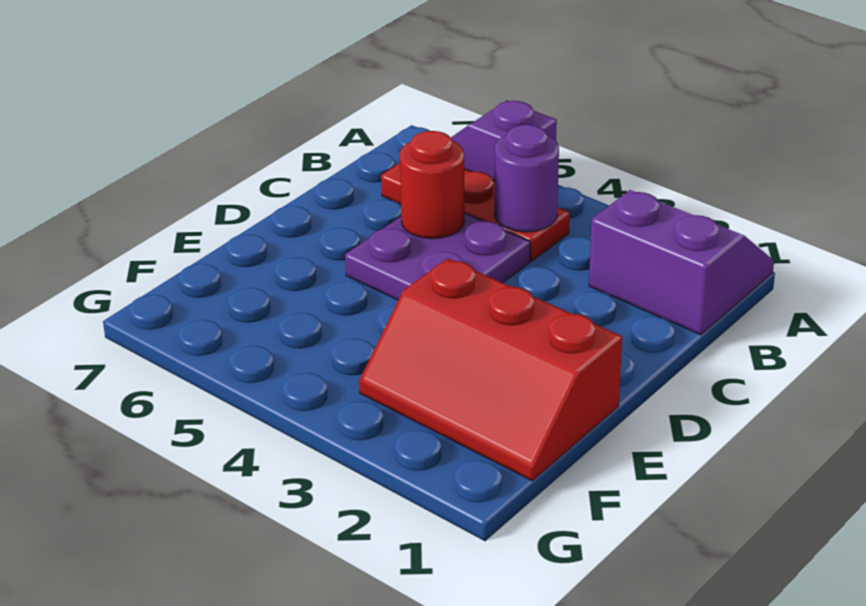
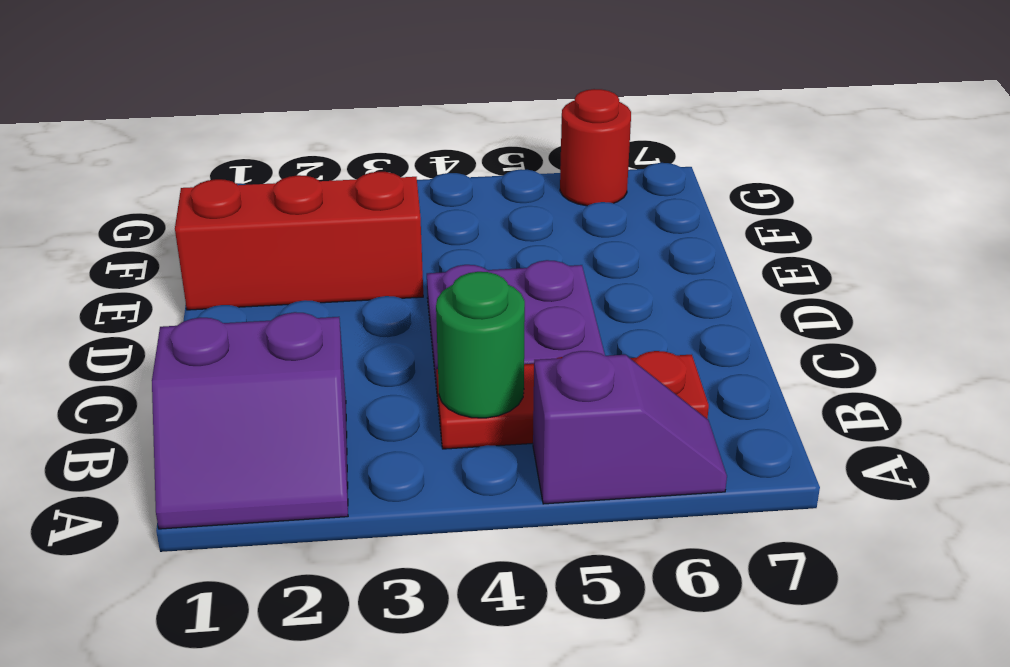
purple 1x1 round brick [494,125,559,232] -> green 1x1 round brick [436,272,525,418]
red 1x1 round brick [400,131,464,239] -> red 1x1 round brick moved to [560,89,631,206]

